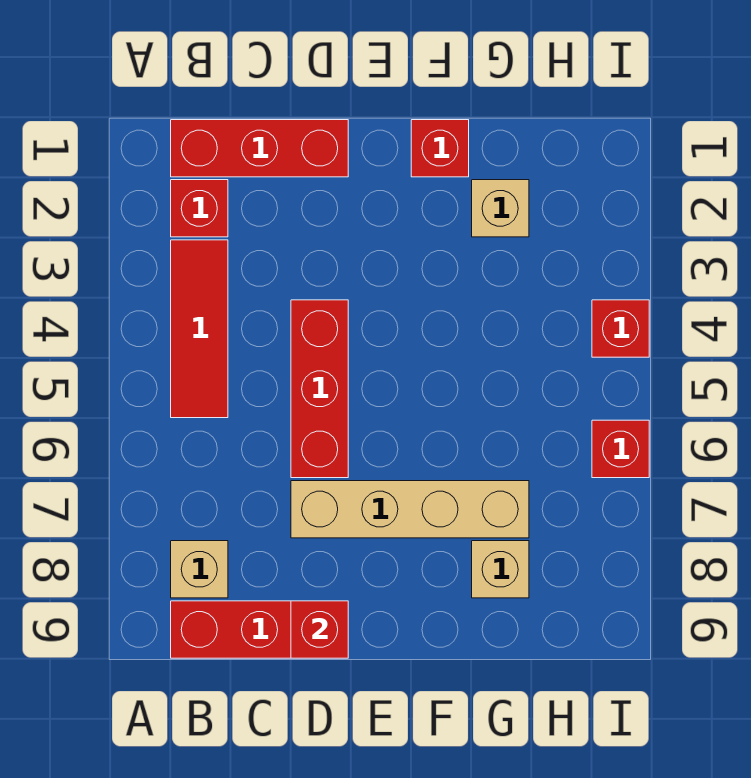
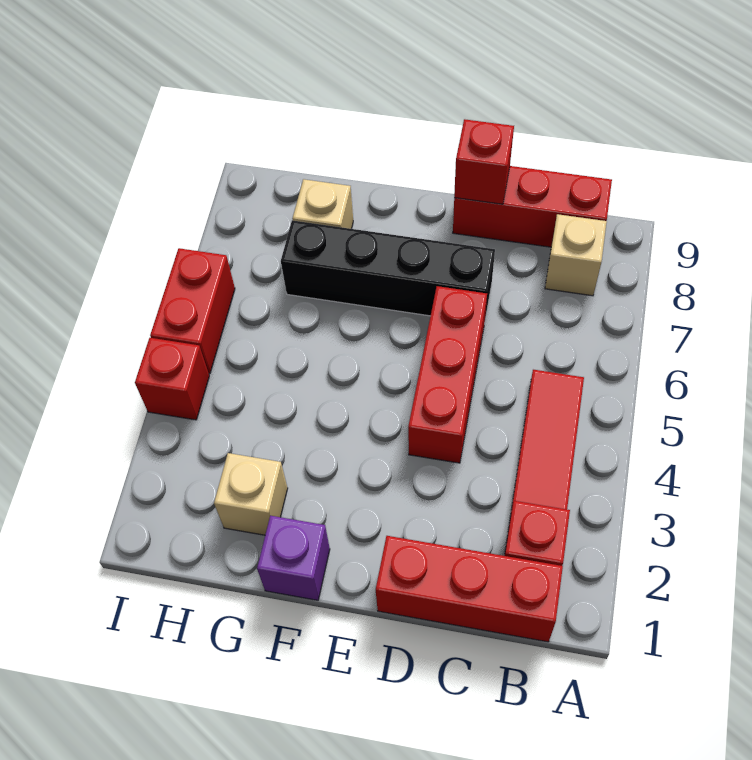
tan 1x4 brick [291,481,529,538] -> black 1x4 brick [281,220,495,324]
red 1x1 brick [411,120,469,177] -> purple 1x1 brick [257,516,330,600]
red 1x1 brick [592,420,649,478] -> red 1x2 brick [150,248,235,374]

